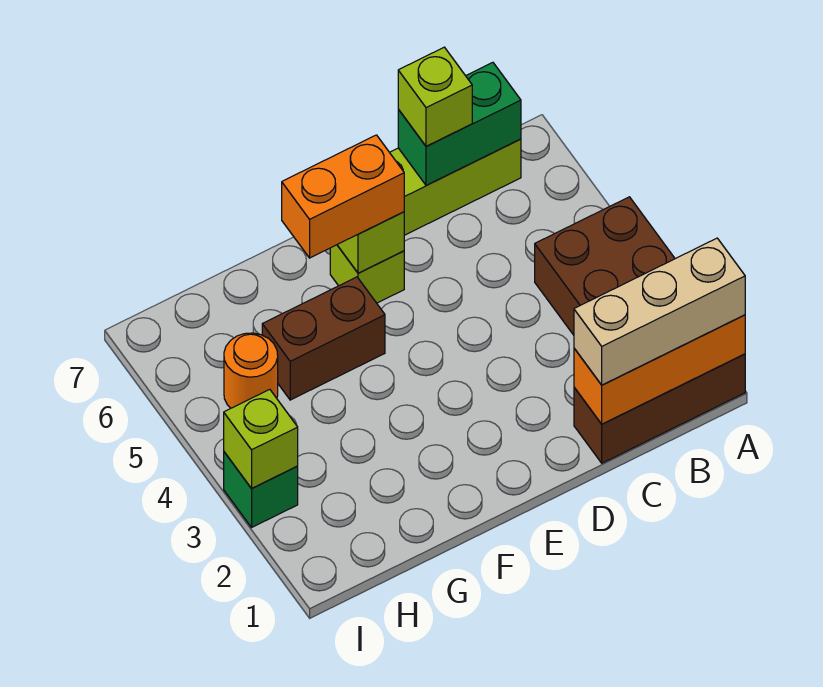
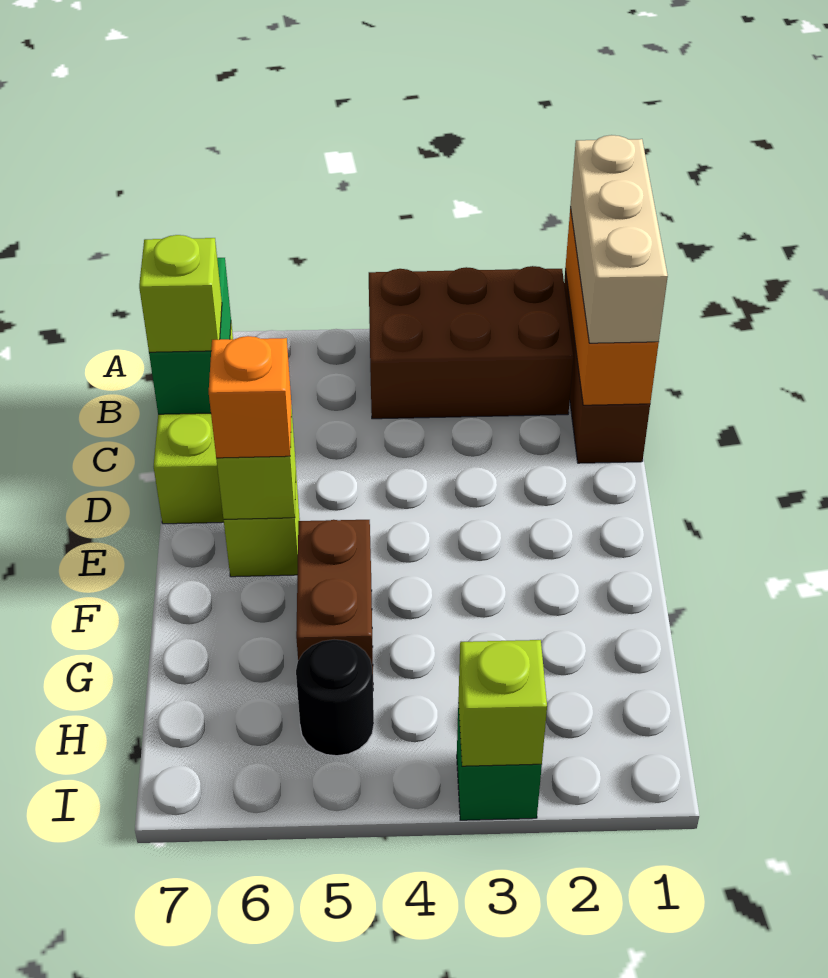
orange 1x2 brick [282,135,404,258] -> orange 1x1 brick [209,336,291,458]
orange 1x1 round brick [224,333,278,408] -> black 1x1 round brick [296,640,374,756]

